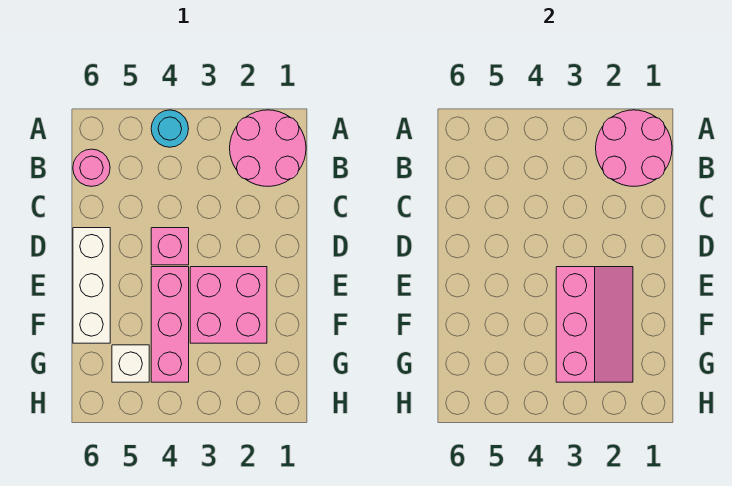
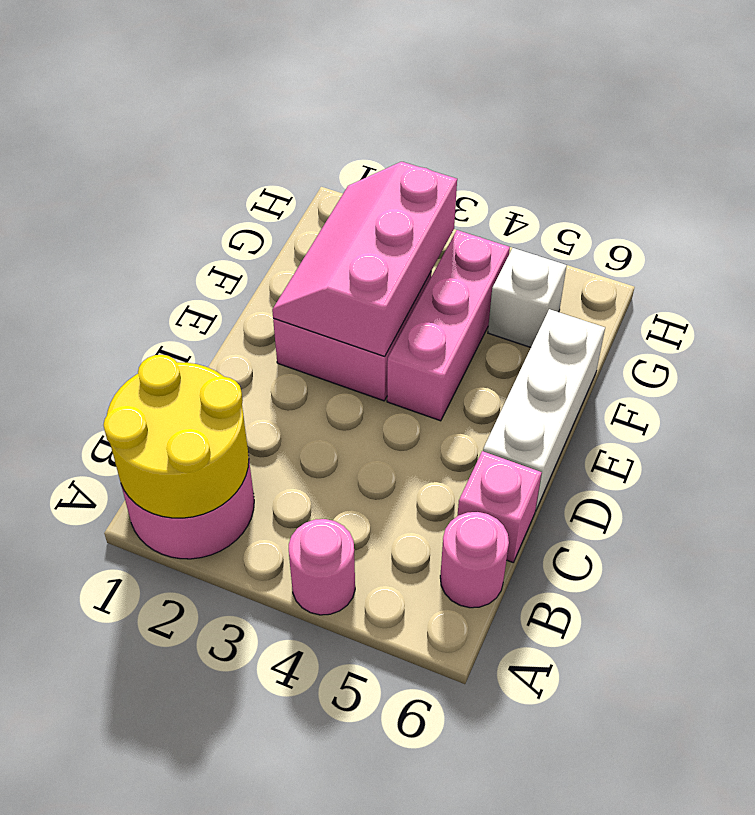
pink 2x2 round brick [596,110,672,186] -> yellow 2x2 round brick [104,355,249,518]
cyan 1x1 round brick [151,110,189,147] -> pink 1x1 round brick [289,519,355,615]
pink 1x1 brick [151,228,189,265] -> pink 1x1 brick moved to [458,451,542,562]

